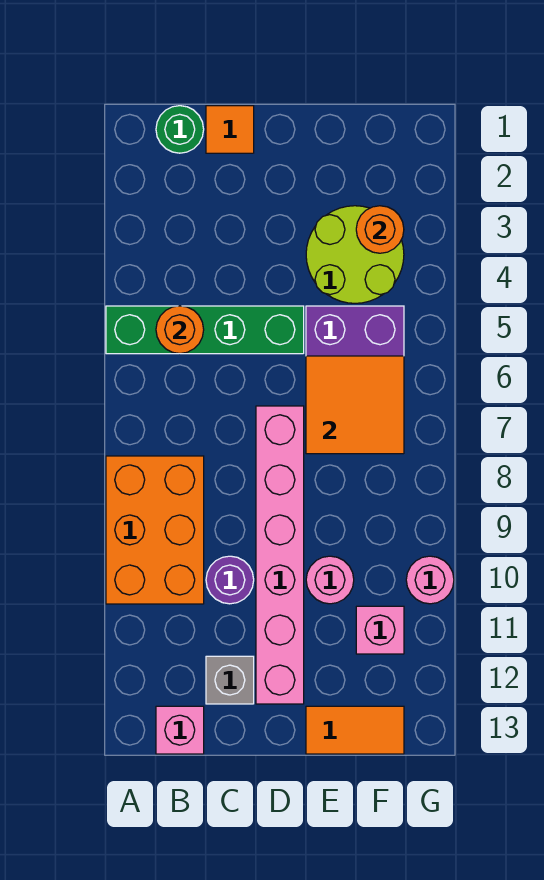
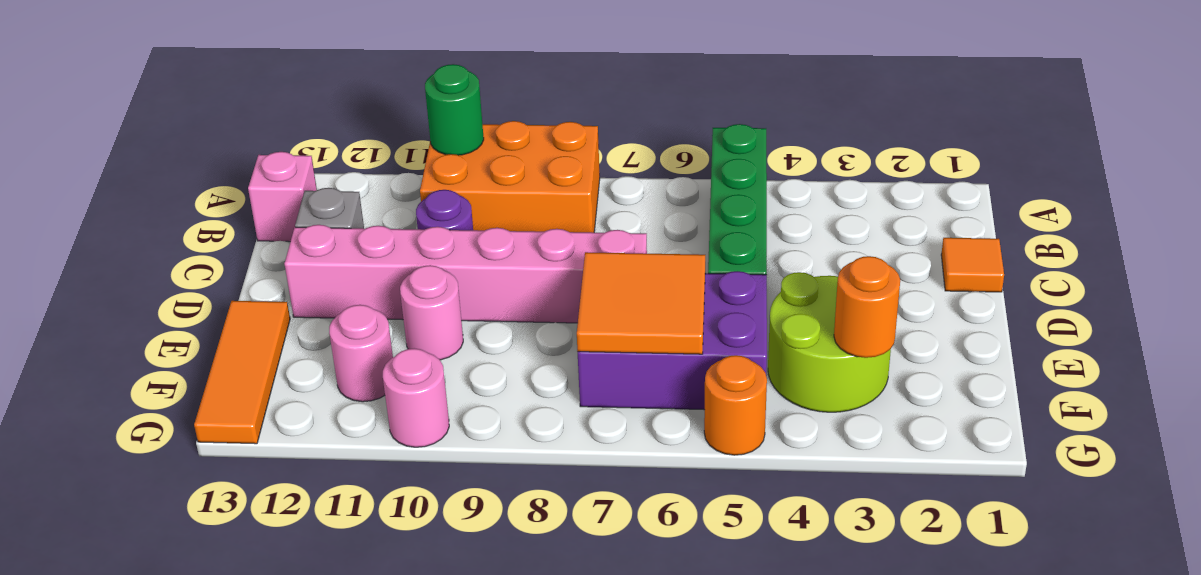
green 1x1 round brick [156,106,204,153] -> green 1x1 round brick moved to [425,64,484,155]
orange 1x1 round brick [156,306,204,354] -> orange 1x1 round brick moved to [704,355,767,455]
orange 1x2 tile [306,706,404,754] -> orange 1x3 tile [194,301,290,444]
pink 1x1 brick [356,606,404,654] -> pink 1x1 round brick [329,305,393,402]

